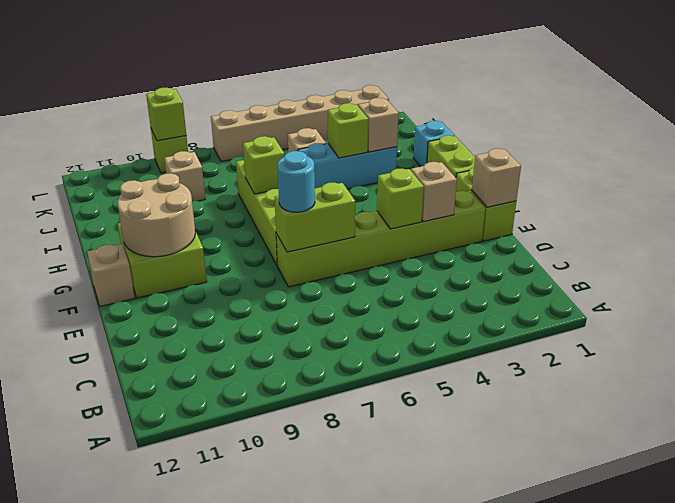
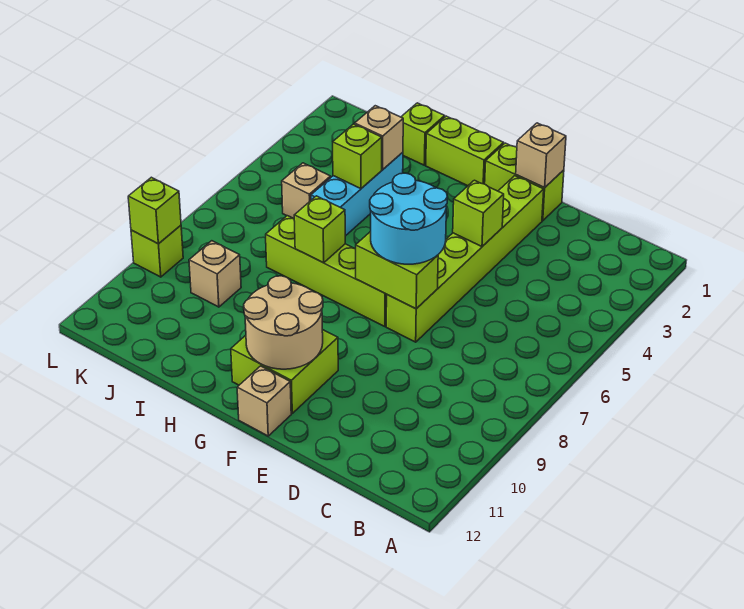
tan 1x1 brick [411,162,457,222] -> none
lime 1x2 brick [275,182,355,252] -> lime 1x2 brick turned to [356,231,438,309]
cyan 1x1 round brick [277,151,315,212] -> cyan 2x2 round brick [370,173,447,264]
cyan 1x1 brick [413,121,455,167] -> lime 1x1 brick [401,103,445,165]
tan 1x6 brick [211,85,389,161] -> none

